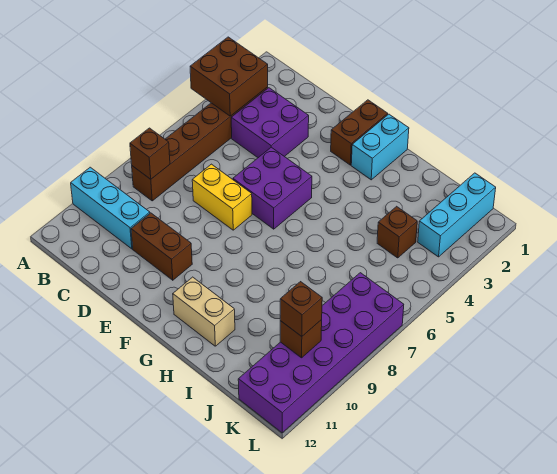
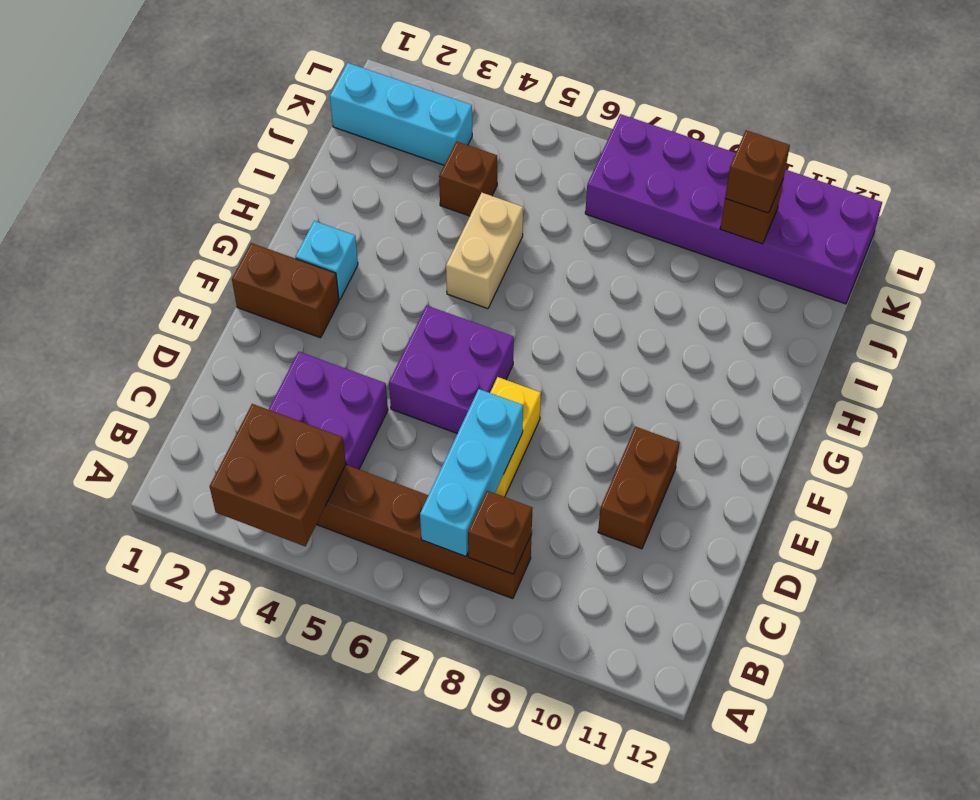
cyan 1x3 brick [71,167,150,249] -> cyan 1x3 brick moved to [420,389,523,556]
cyan 1x2 brick [351,114,409,180] -> cyan 1x1 brick [295,221,358,300]
tan 1x2 brick [173,277,235,346] -> tan 1x2 brick moved to [446,193,523,309]

